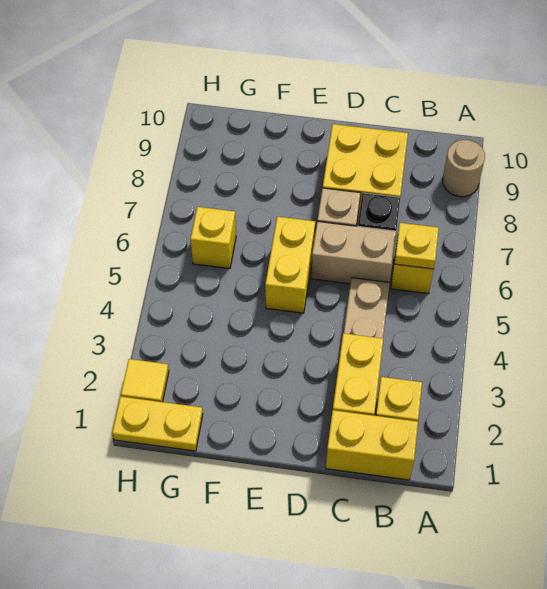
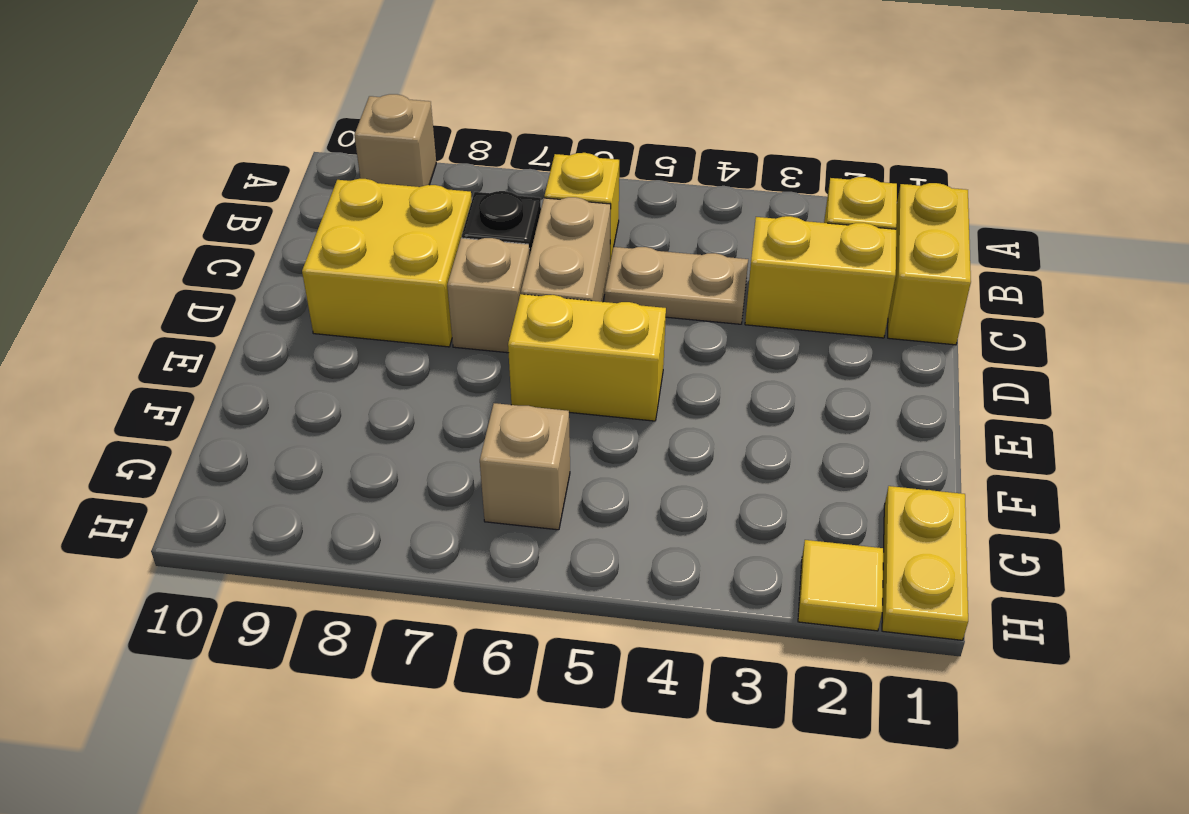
tan 1x1 round brick [443,140,485,197] -> tan 1x1 brick [354,94,436,187]
yellow 1x1 plate [394,223,439,269] -> none
yellow 1x1 brick [190,207,236,269] -> tan 1x1 brick [480,403,570,530]

